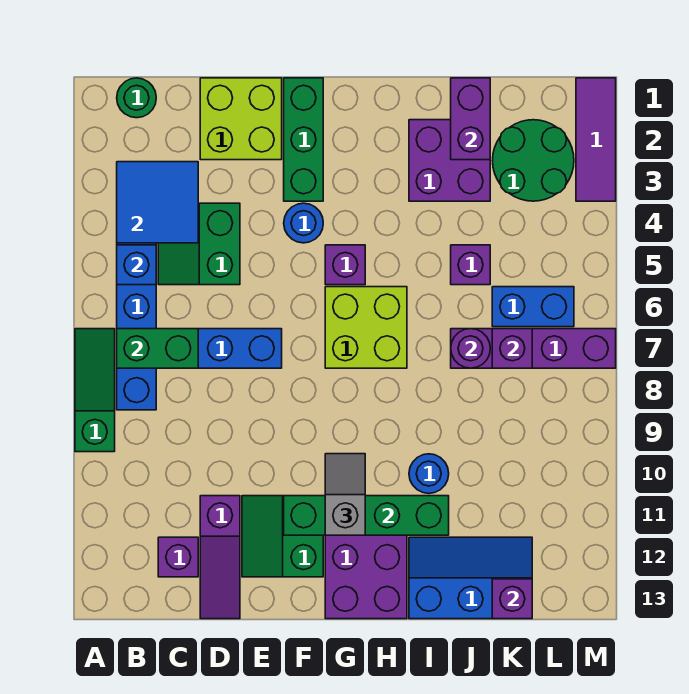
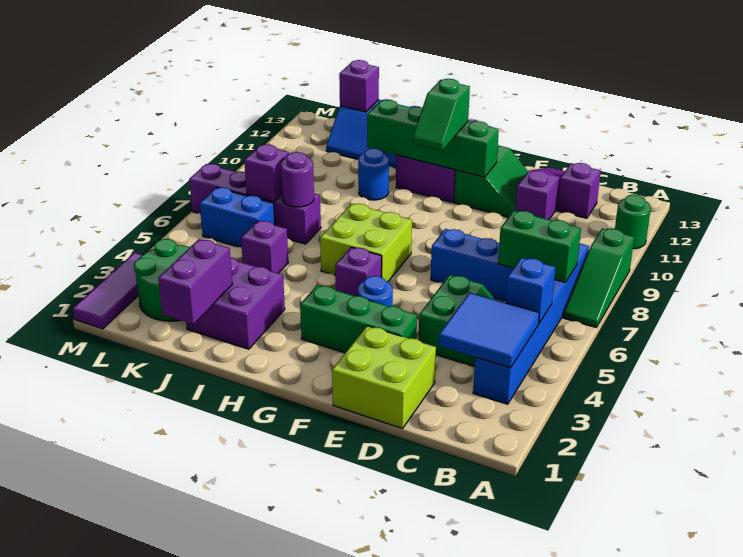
green 1x1 round brick [117,78,156,118] -> green 1x1 round brick moved to [615,195,651,249]
green 1x3 brick [284,78,323,201] -> green 1x3 brick turned to [300,285,417,353]
grey 1x2 slope [325,454,365,535] -> green 1x2 slope [413,79,470,150]

